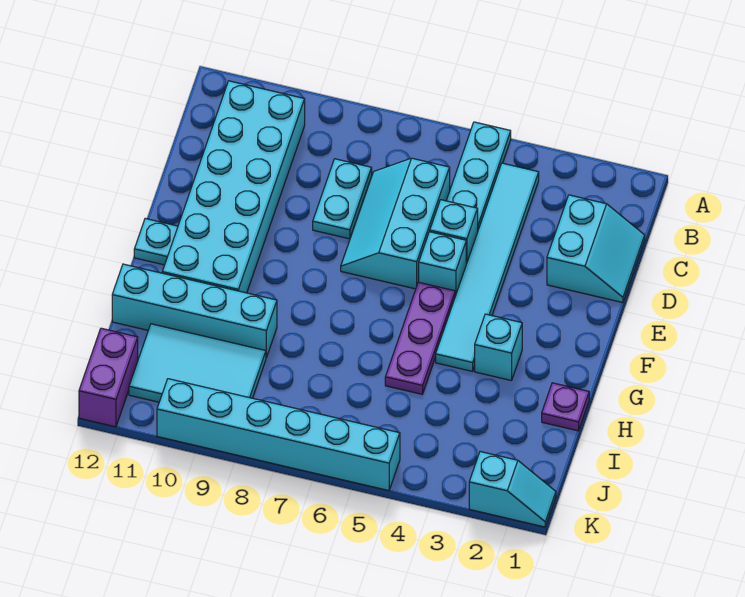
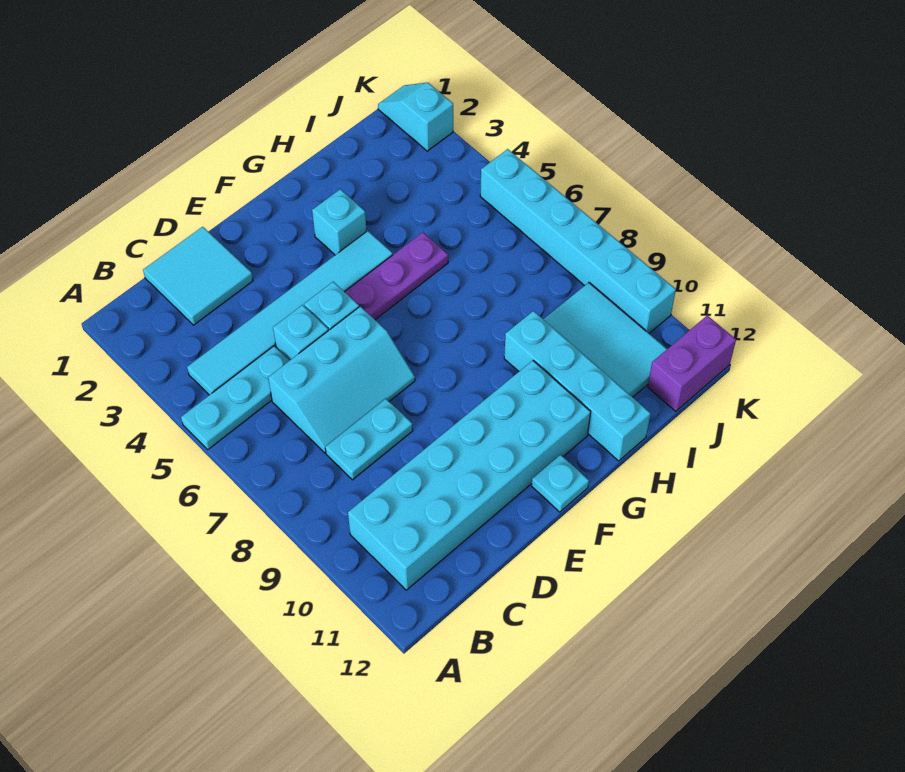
cyan 2x2 slope [547,195,645,303] -> cyan 2x2 tile [143,227,253,325]
purple 1x1 plate [542,383,589,431] -> none

